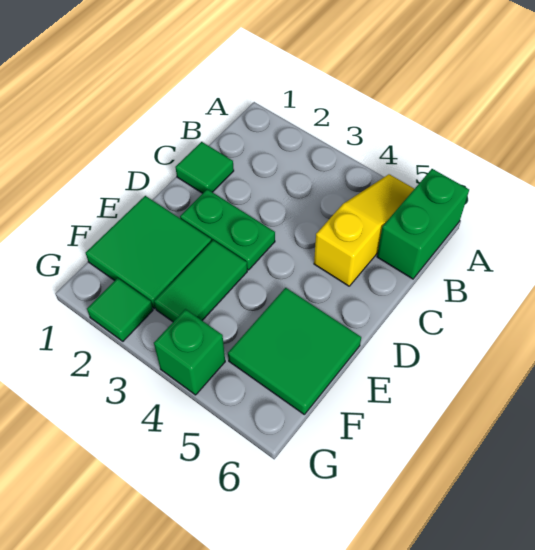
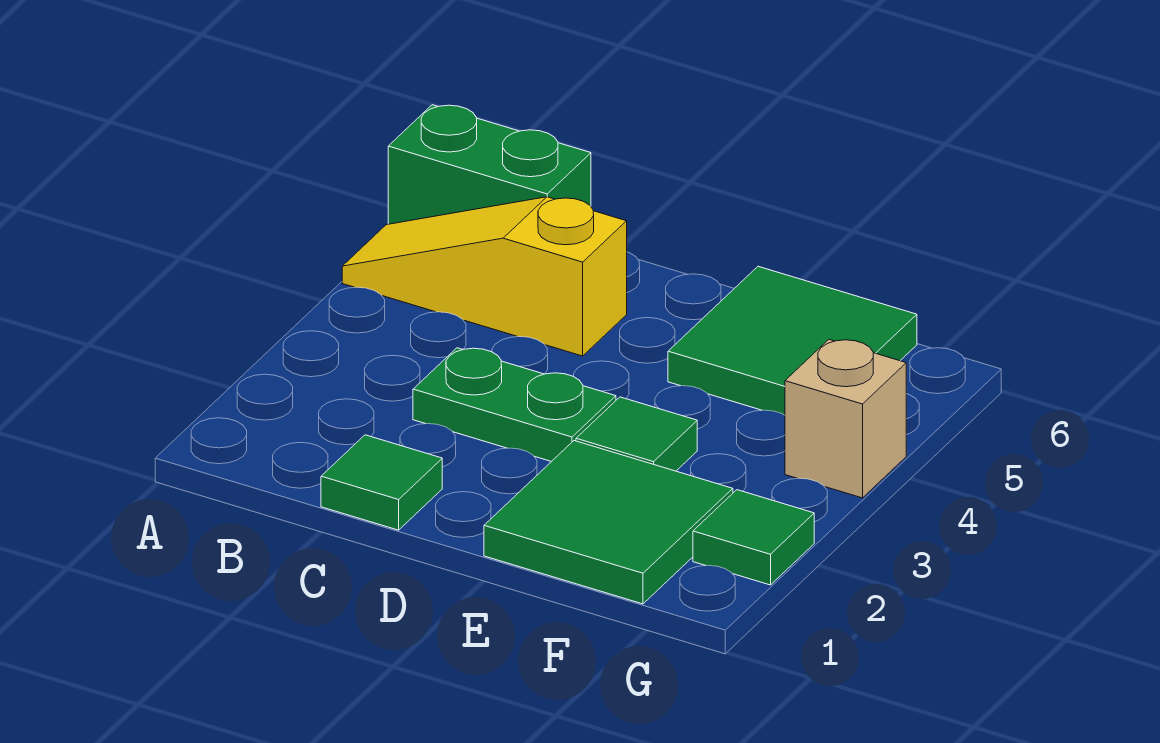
green 1x2 plate [180,189,275,270] -> green 1x2 plate turned to [413,348,616,462]
green 1x2 tile [154,240,247,322] -> green 1x1 tile [576,397,697,471]
green 1x1 brick [154,309,225,395] -> tan 1x1 brick [785,339,906,498]

